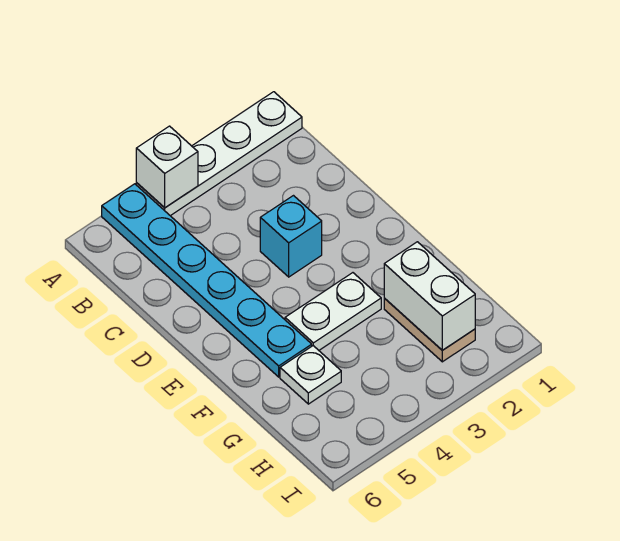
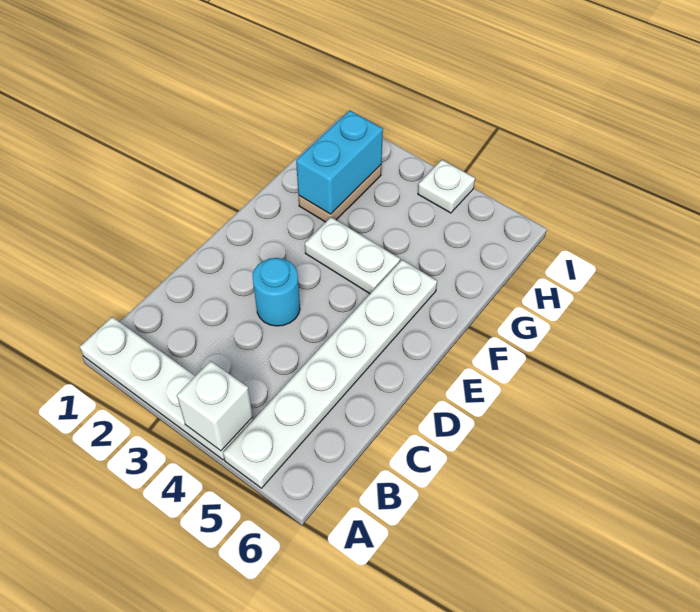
cyan 1x6 plate [102,184,312,377] -> white 1x6 plate [223,260,437,488]
cyan 1x1 brick [260,196,322,277] -> cyan 1x1 round brick [252,258,300,326]
white 1x2 brick [384,242,475,350] -> cyan 1x2 brick [296,110,383,214]
white 1x1 plate [280,346,341,404] -> white 1x1 plate moved to [418,160,475,213]

